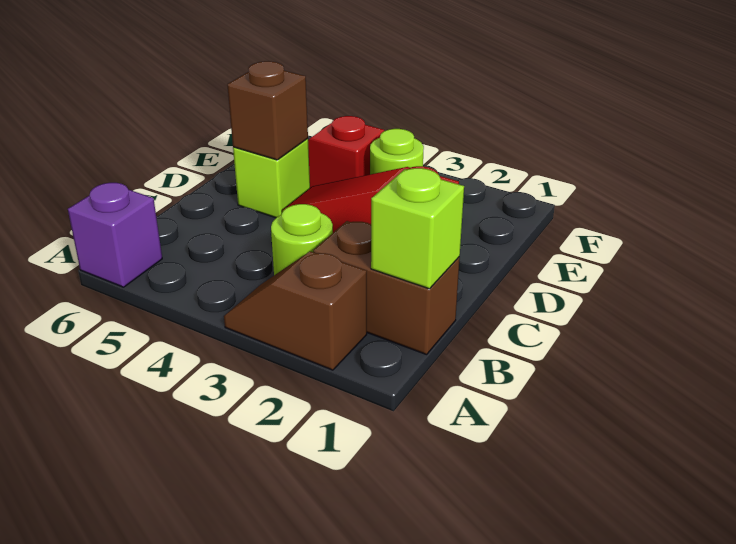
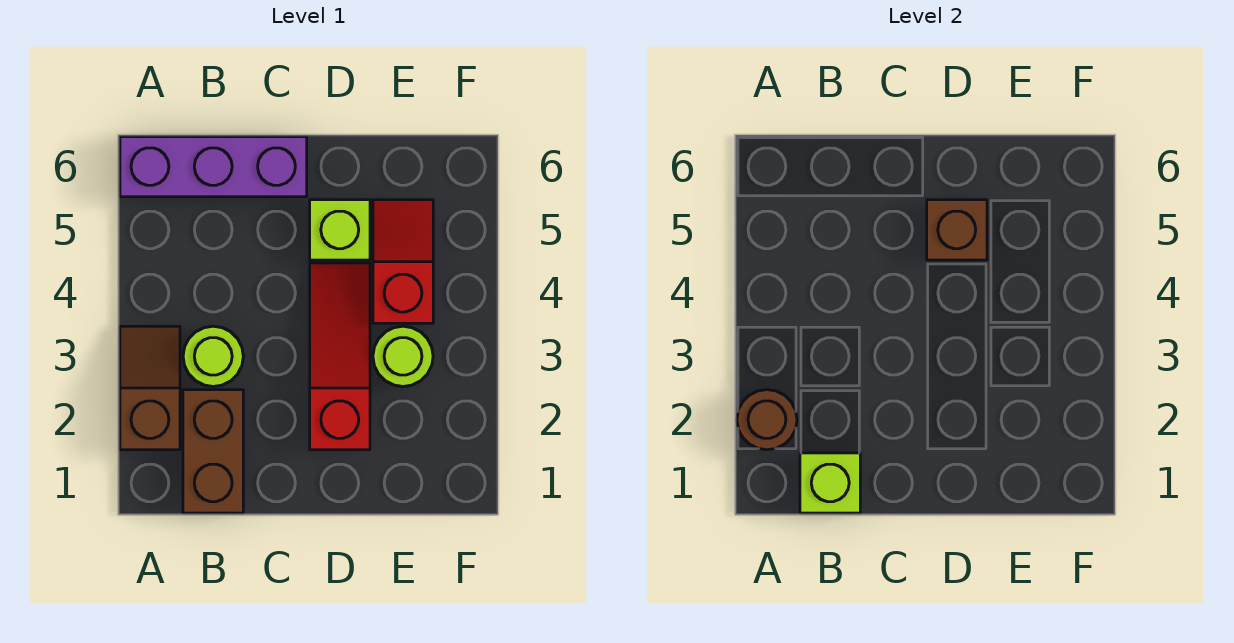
none -> brown 1x1 round brick [737,390,797,450]
purple 1x1 brick [68,183,162,287] -> purple 1x3 brick [120,137,307,197]

